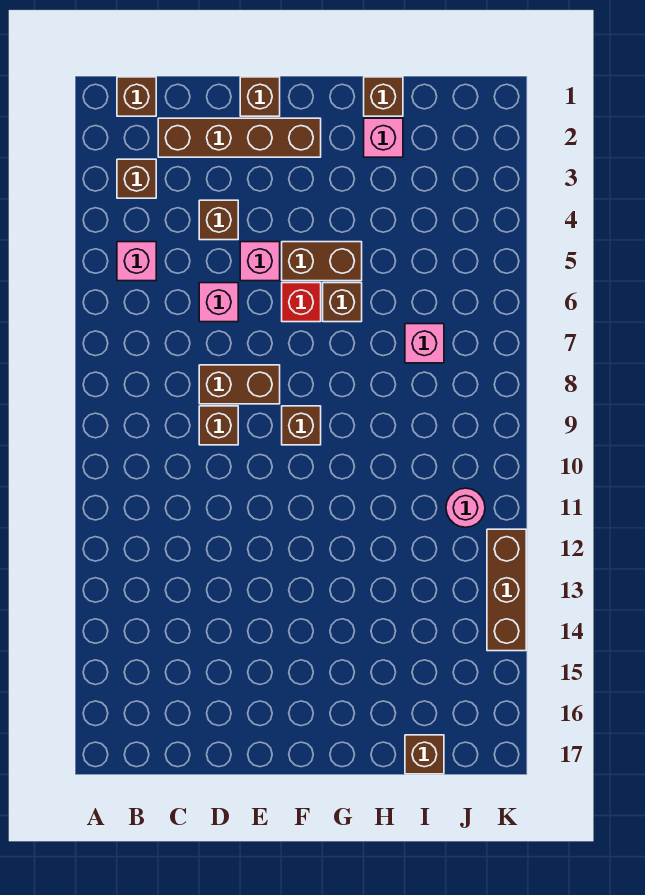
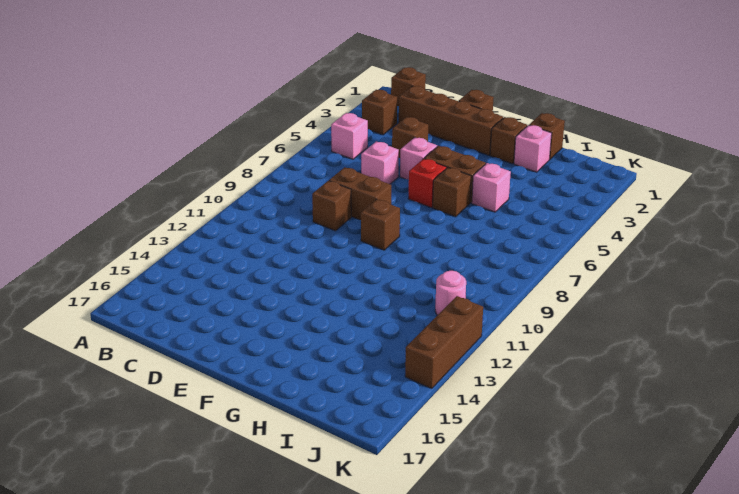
pink 1x1 brick [405,324,444,363] -> pink 1x1 brick moved to [472,163,511,212]
brown 1x1 brick [405,735,444,774] -> brown 1x1 brick moved to [490,117,527,164]

